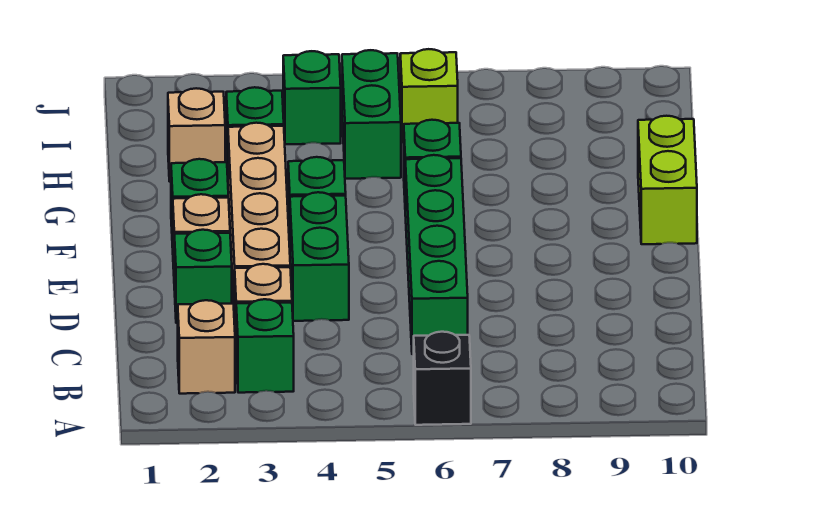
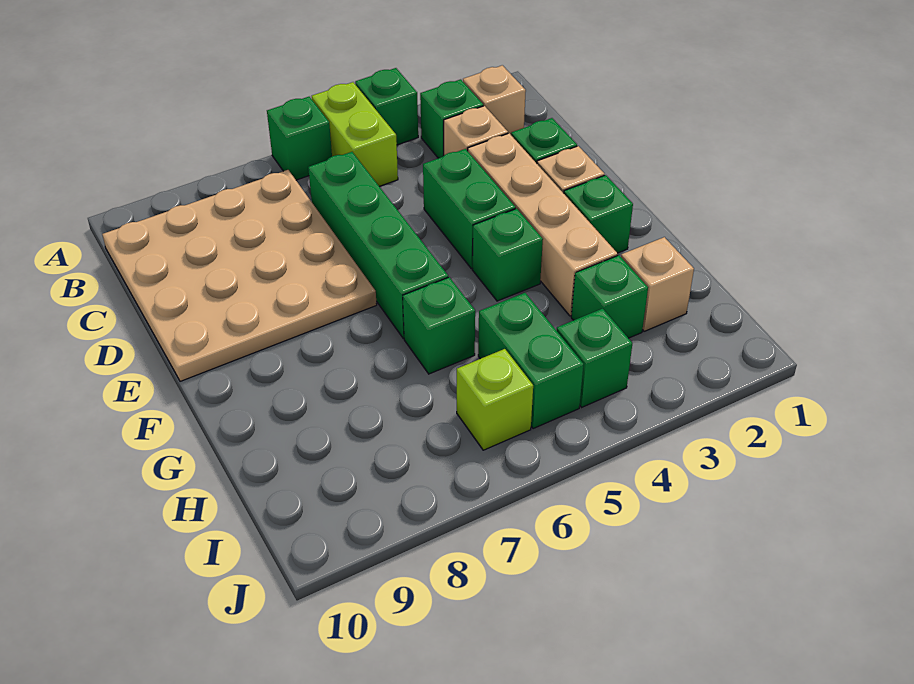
none -> green 1x1 brick [355,68,418,145]
black 1x1 brick [414,332,471,425] -> green 1x1 brick [267,97,332,180]
none -> tan 4x4 plate [102,170,377,381]
lime 1x2 brick [638,116,697,244] -> lime 1x2 brick moved to [312,82,398,186]

